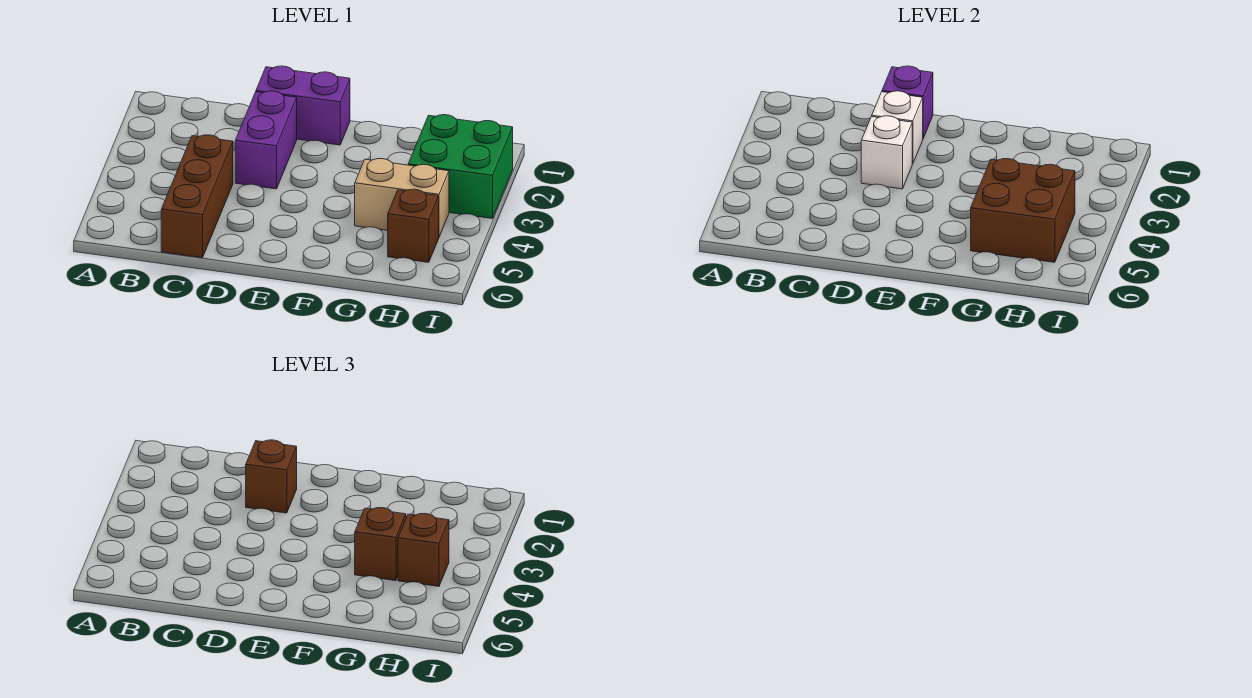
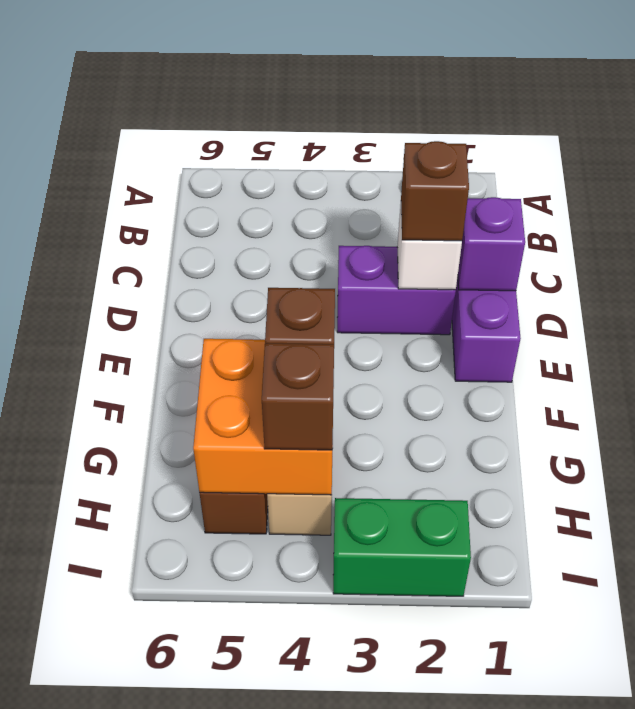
brown 1x3 brick [161,135,233,258] -> none
white 1x1 brick [861,116,912,189] -> none
brown 2x2 brick [971,159,1075,262] -> orange 2x2 brick [193,339,334,495]
green 2x2 brick [408,115,513,218] -> green 1x2 brick [333,498,471,596]

